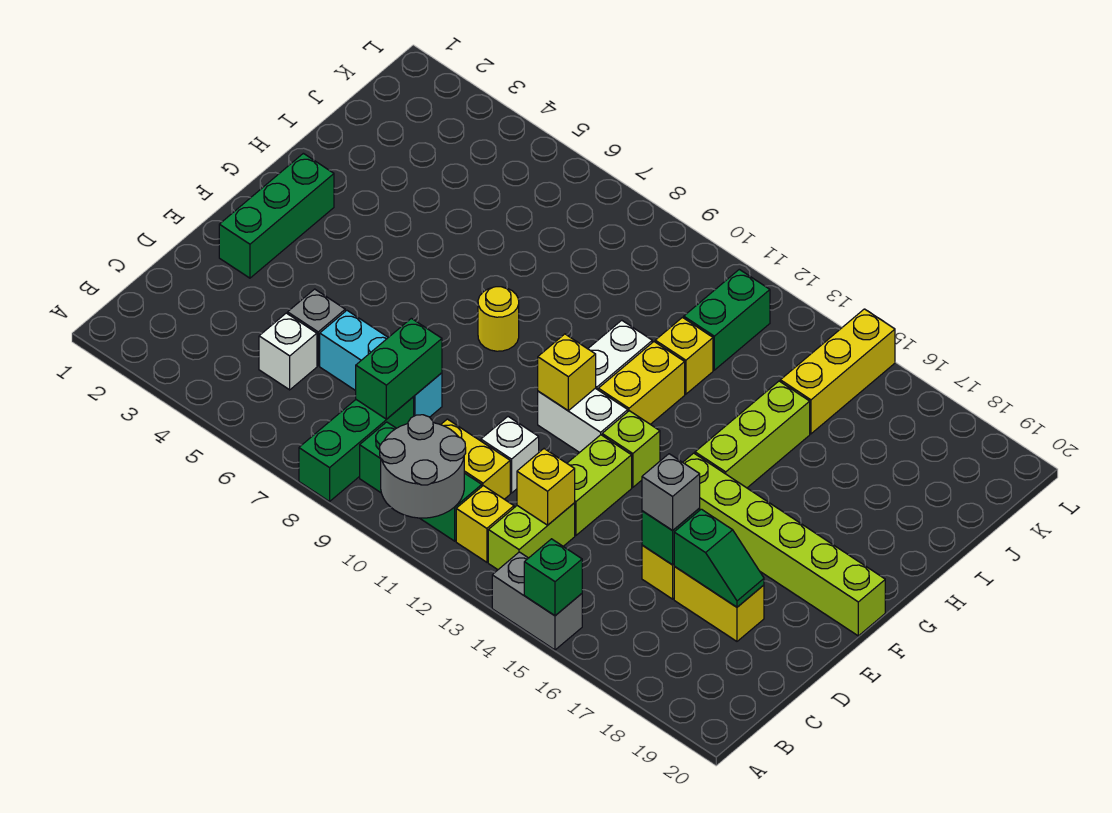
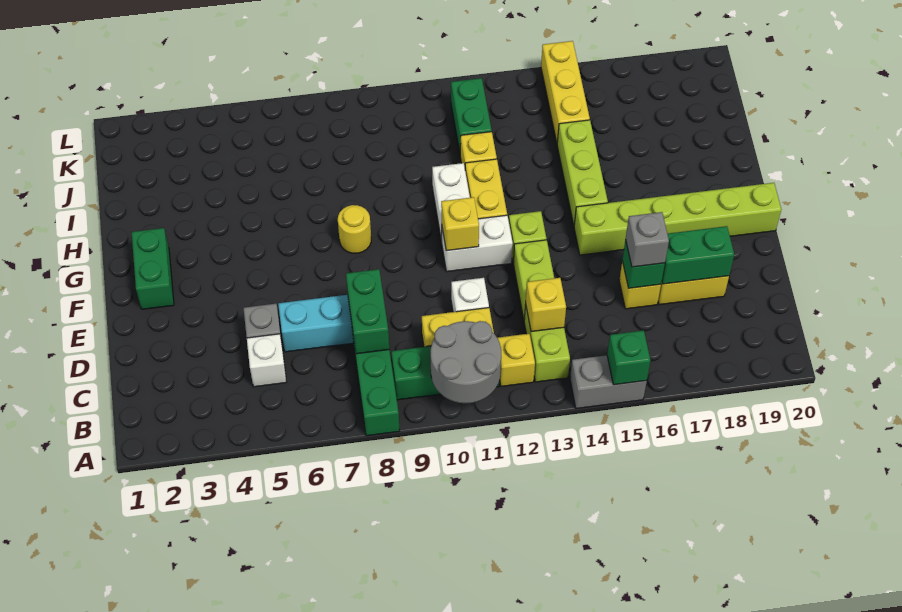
green 1x2 slope [674,509,764,607] -> green 1x2 brick [662,226,734,284]
green 1x3 brick [219,153,334,278] -> green 1x2 brick [132,228,174,309]

